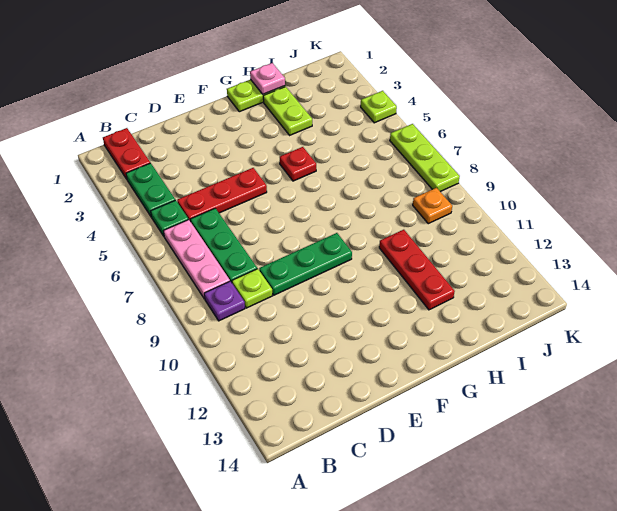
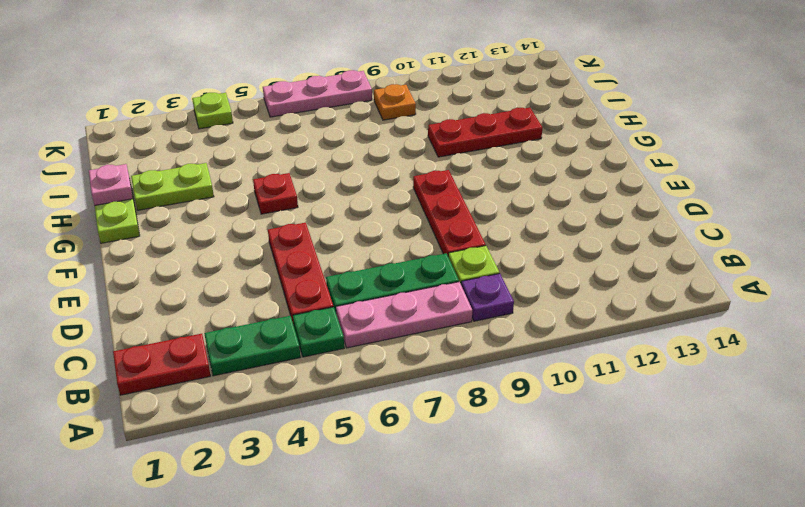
green 1x3 plate [259,233,352,295] -> red 1x3 plate [413,170,486,255]
lime 1x3 plate [390,124,460,192] -> pink 1x3 plate [263,70,372,117]

